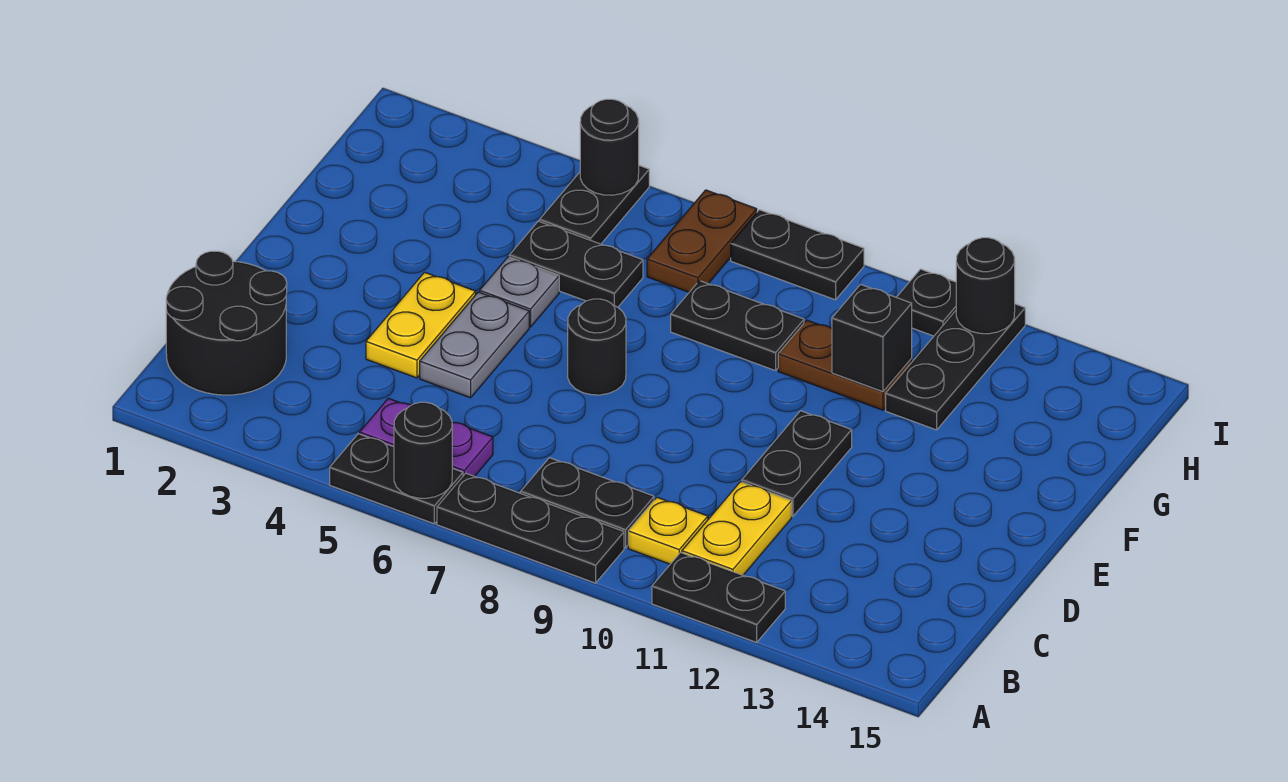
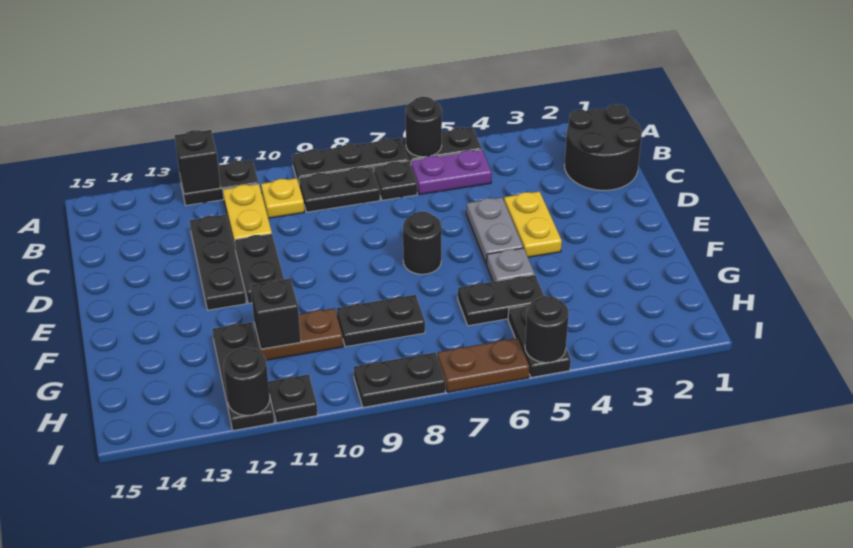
none -> black 1x1 brick [175,130,221,194]
none -> black 1x1 plate [374,161,417,200]
none -> black 1x3 plate [190,215,246,310]
brown 1x2 plate [647,190,757,292] -> brown 1x2 plate turned to [438,338,529,392]

